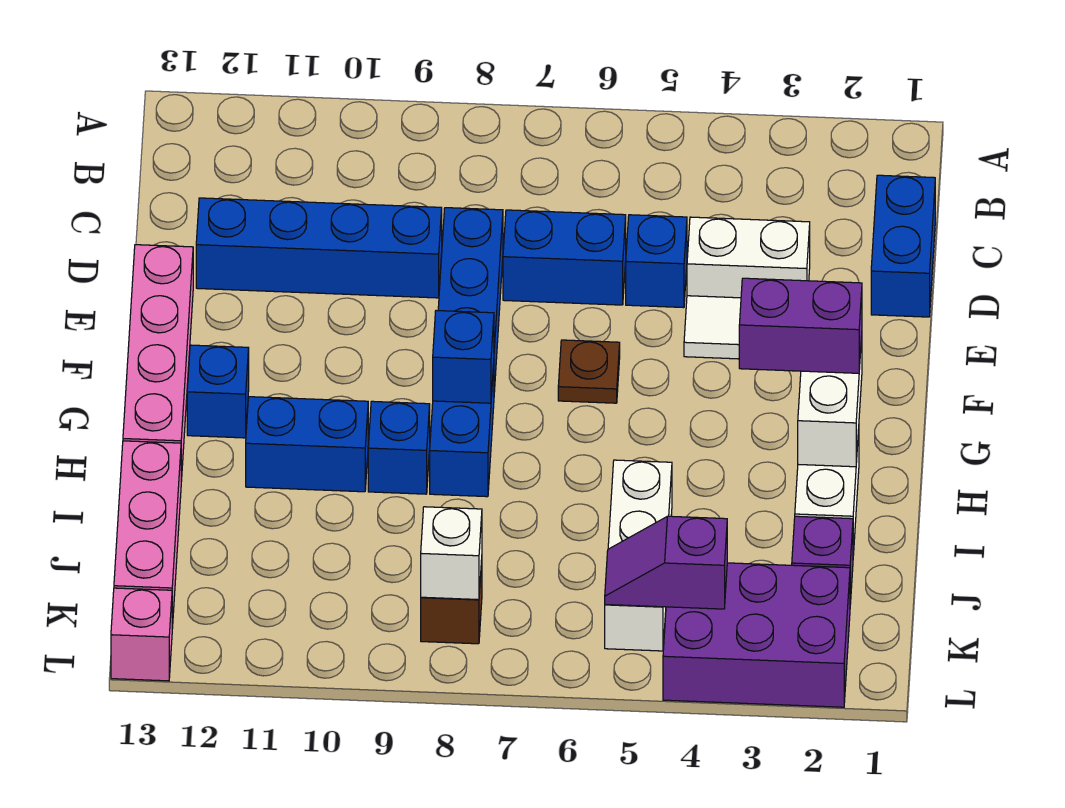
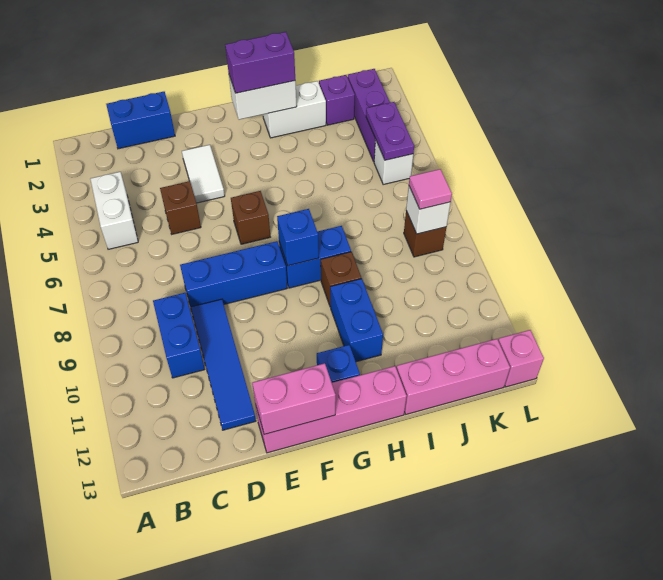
white 1x2 brick [687,217,810,298] -> white 1x2 brick moved to [90,172,138,249]
blue 1x1 brick [626,215,687,308] -> brown 1x1 brick [160,181,201,234]
blue 1x2 brick [503,210,626,305] -> blue 1x2 brick moved to [153,293,205,378]
blue 1x4 brick [196,198,442,298] -> blue 1x4 tile [191,299,256,430]
none -> pink 1x2 brick [252,363,336,434]
brown 1x1 plate [558,340,620,403] -> brown 1x1 brick [231,191,270,244]
purple 1x2 brick [739,278,862,373] -> purple 1x2 brick turned to [225,32,295,93]
blue 1x1 brick [368,401,430,494] -> brown 1x1 brick [321,252,361,307]
white 1x3 brick [605,460,672,651] -> white 1x1 brick [374,139,413,184]
purple 2x3 brick [663,563,850,707] -> purple 1x3 brick [348,69,390,161]
purple 1x2 slope [605,516,727,609] -> purple 1x2 plate [366,102,414,160]
none -> pink 1x1 tile [409,169,452,209]

